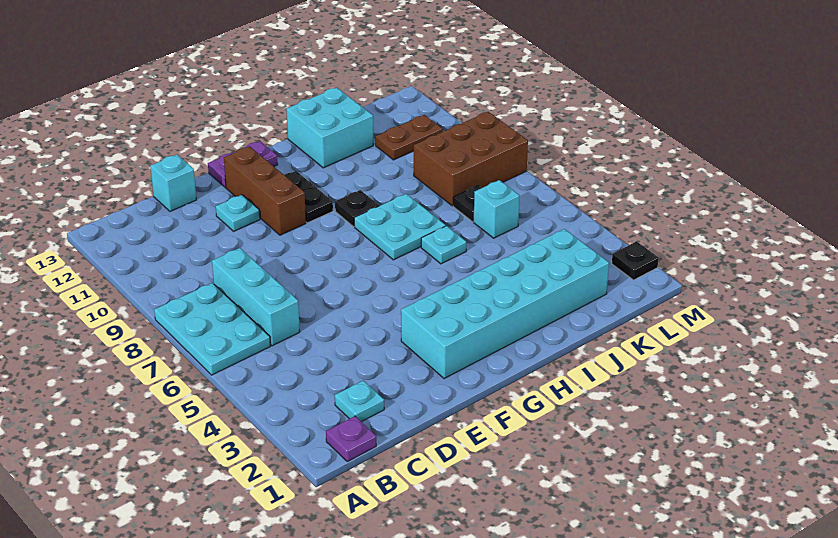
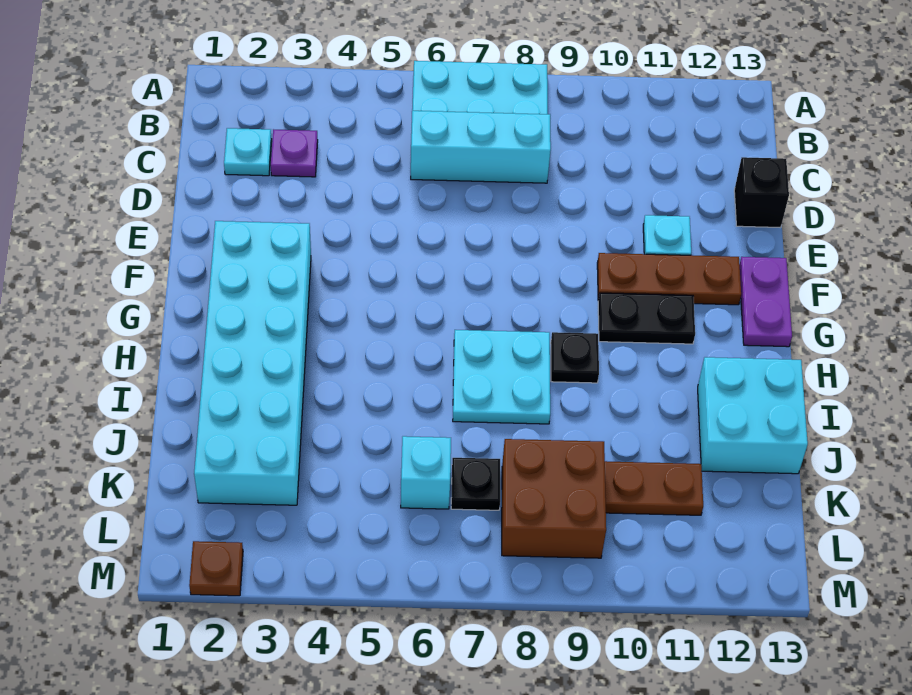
purple 1x1 plate [326,416,376,462] -> purple 1x1 plate moved to [271,129,318,177]
cyan 1x1 brick [150,154,196,211] -> black 1x1 brick [734,157,789,228]
brown 1x3 brick [224,146,306,235] -> brown 1x3 plate [597,253,741,305]
cyan 1x1 plate [421,226,466,264] -> none
brown 2x3 brick [414,112,528,206] -> brown 2x2 brick [502,439,606,558]
brown 1x2 plate [375,115,443,160] -> brown 1x2 plate turned to [605,461,703,515]
black 1x1 plate [612,242,658,280] -> brown 1x1 plate [189,541,243,596]

